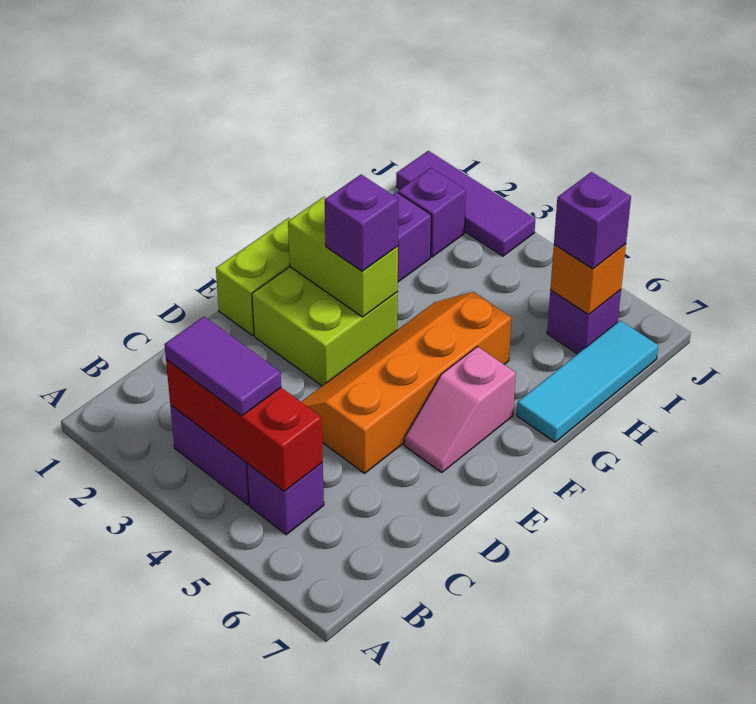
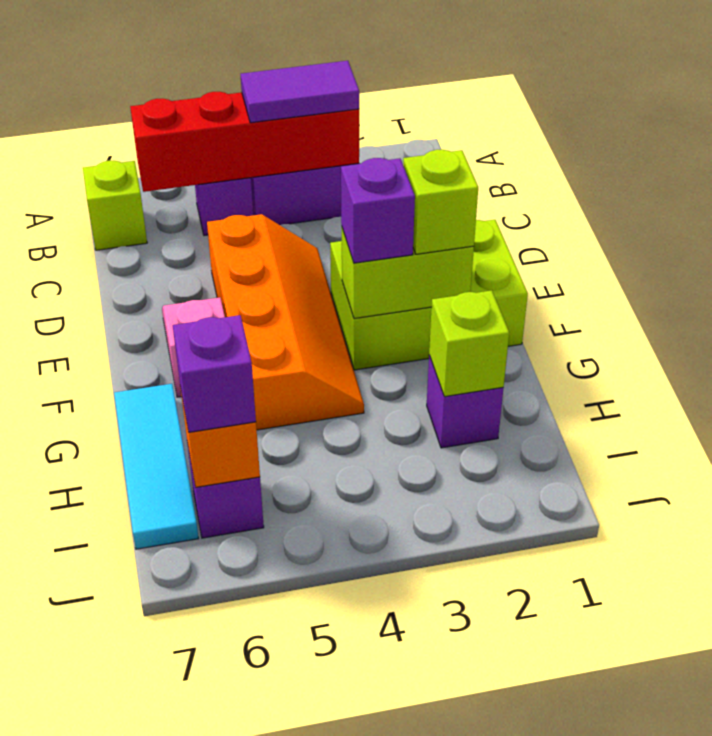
red 1x3 brick [166,359,323,491] -> red 1x4 brick [130,92,359,192]
none -> lime 1x1 brick [83,161,147,250]
none -> lime 1x1 brick [403,150,478,254]
none -> lime 1x1 brick [429,290,509,397]
purple 1x1 brick [398,168,466,257] -> none
purple 1x3 tile [396,151,535,256] -> none

